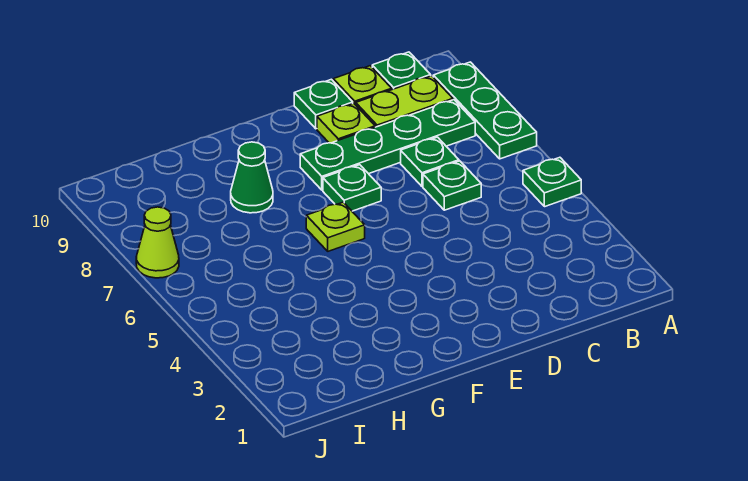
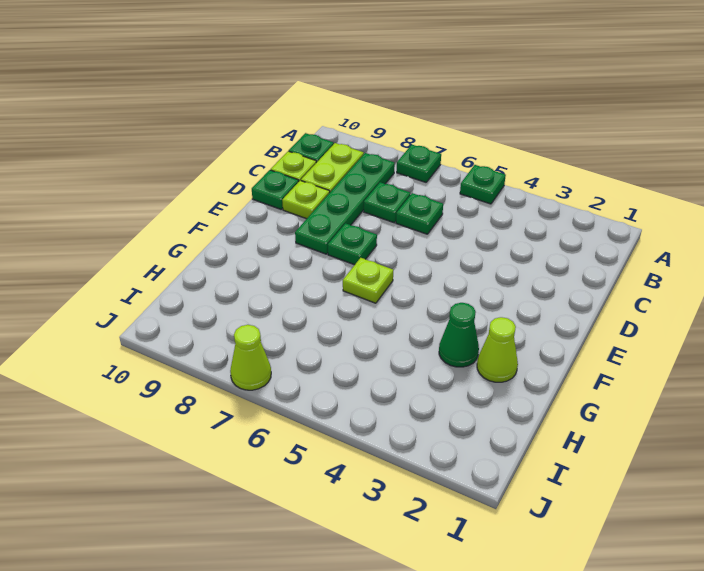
green 1x3 plate [433,62,537,159] -> green 1x1 plate [397,145,441,182]
none -> lime 1x1 cone [477,317,518,382]
green 1x1 cone [231,142,273,213] -> green 1x1 cone moved to [439,303,479,367]

